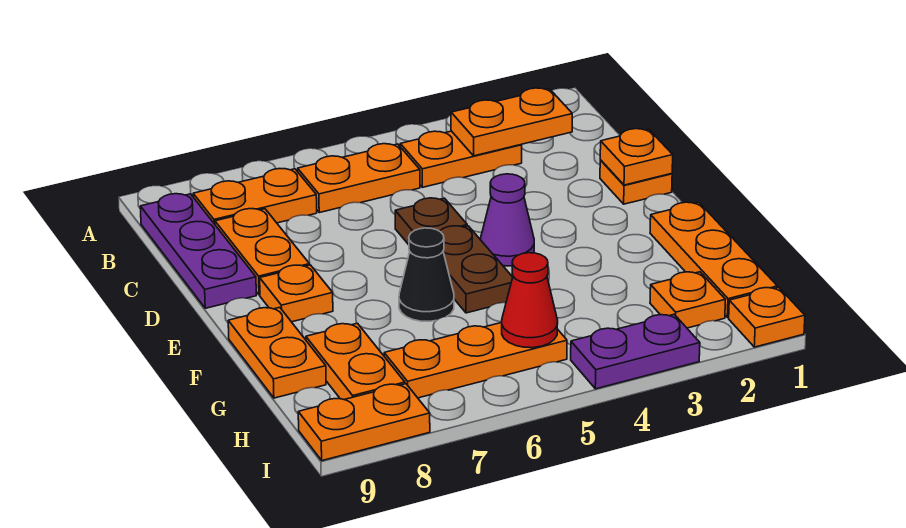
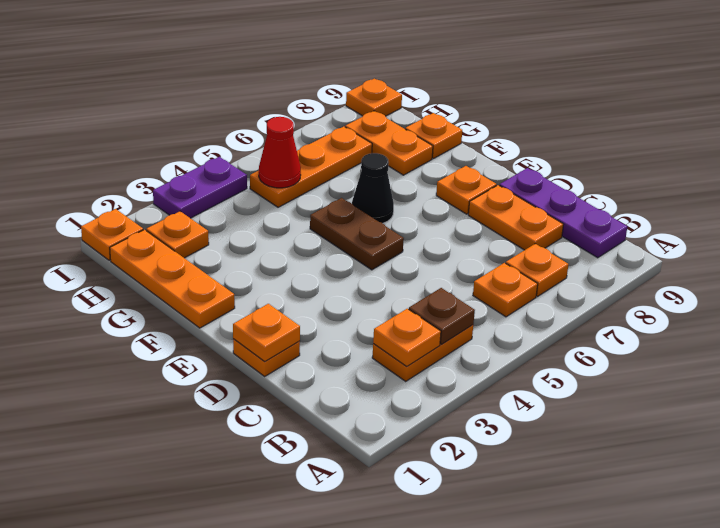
orange 1x2 plate [451,88,572,156] -> orange 1x1 plate [373,309,441,366]
orange 1x2 plate [298,144,420,213] -> orange 1x1 plate [473,263,538,317]
orange 1x2 plate [193,169,317,224] -> orange 1x1 plate [506,244,568,297]
brown 1x1 plate [395,198,467,245] -> brown 1x1 plate moved to [409,288,475,344]
purple 1x1 cone [480,174,534,266] -> none
orange 1x2 plate [228,307,326,398] -> orange 1x1 plate [405,113,462,159]
orange 1x2 plate [298,384,430,461] -> orange 1x1 plate [346,79,402,116]

